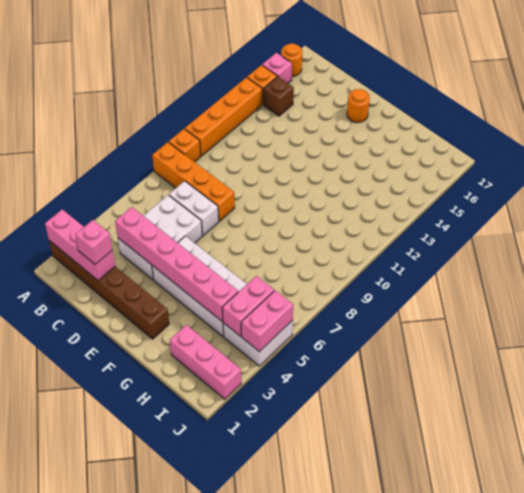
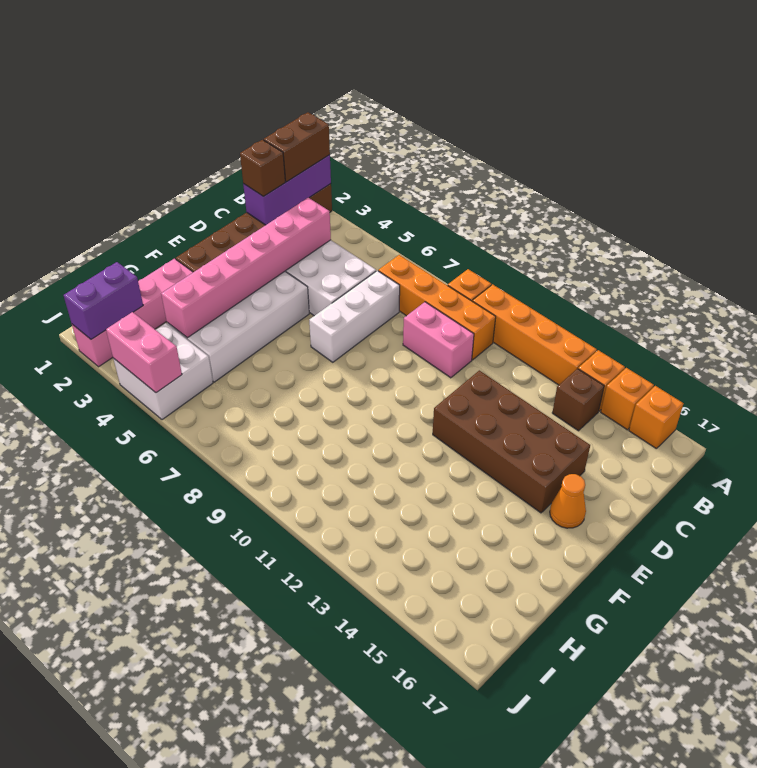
pink 1x3 brick [45,209,115,281] -> purple 1x3 brick [243,155,331,225]
none -> brown 1x2 brick [264,112,330,182]
orange 1x4 brick [152,142,235,221] -> orange 1x4 brick turned to [378,255,496,360]
pink 1x1 brick [262,53,292,83] -> orange 1x1 brick [601,368,654,430]
orange 1x1 round brick [281,44,302,77] -> orange 1x1 brick [629,386,684,449]
pink 1x1 brick [75,220,112,264] -> brown 1x1 brick [240,140,285,197]
white 1x2 brick [169,181,219,236] -> white 1x3 brick [309,271,400,362]
none -> brown 2x4 brick [433,370,590,513]
orange 1x1 round brick [347,89,370,123] -> orange 1x1 cone [550,474,586,528]
pink 1x3 brick [170,325,241,399] -> pink 1x4 brick [72,259,193,367]
none -> purple 1x2 brick [63,262,143,339]
pink 1x2 brick [222,276,274,336] -> pink 1x2 brick moved to [403,302,474,378]

